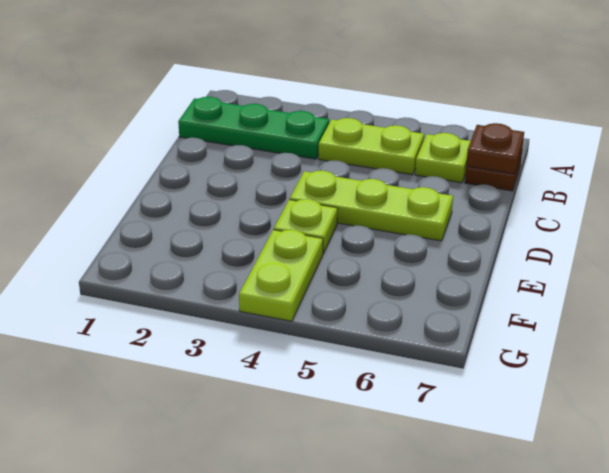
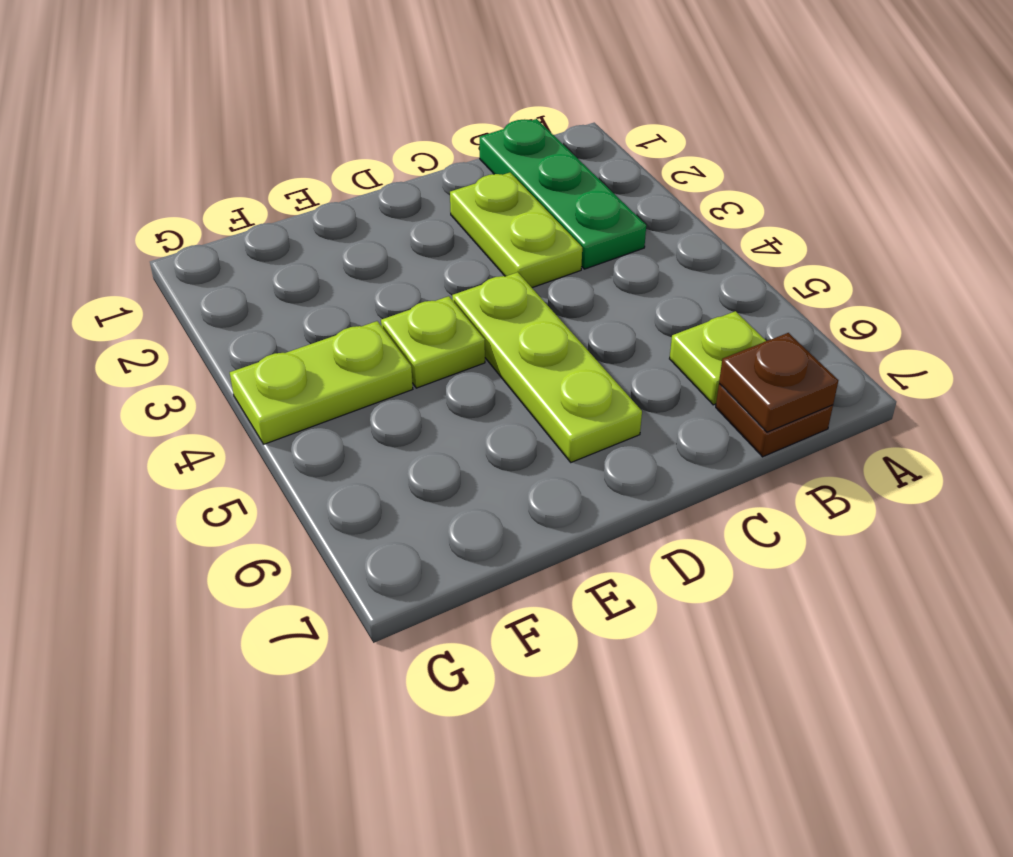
lime 1x2 plate [319,118,424,175] -> lime 1x2 plate moved to [450,173,582,288]

